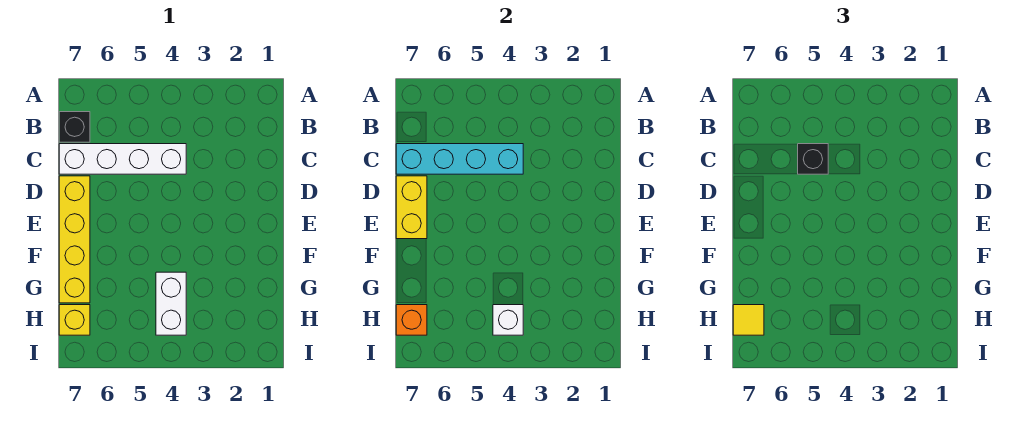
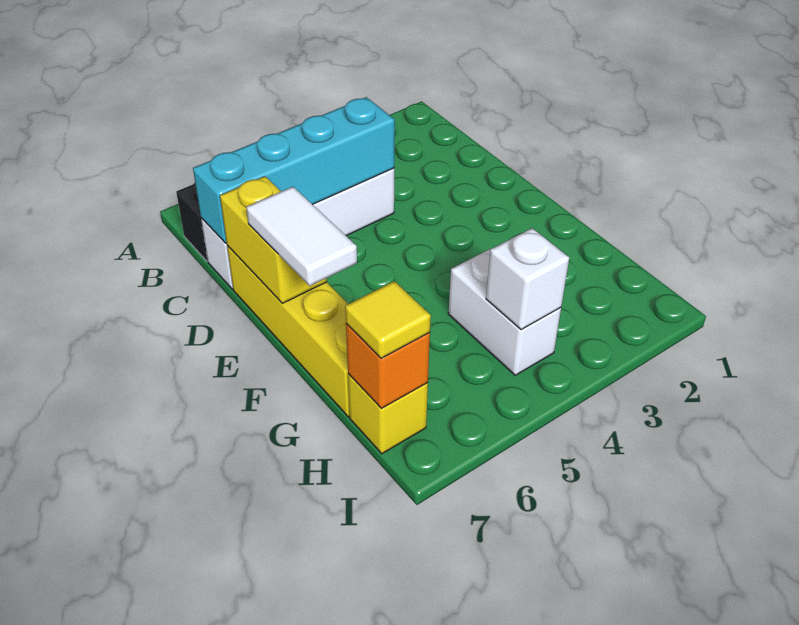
black 1x1 brick [798,144,828,174] -> none
none -> white 1x2 tile [246,187,357,286]

